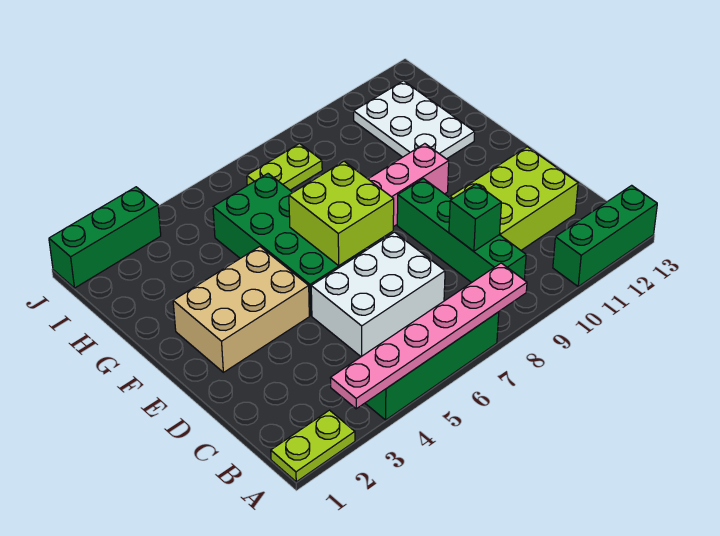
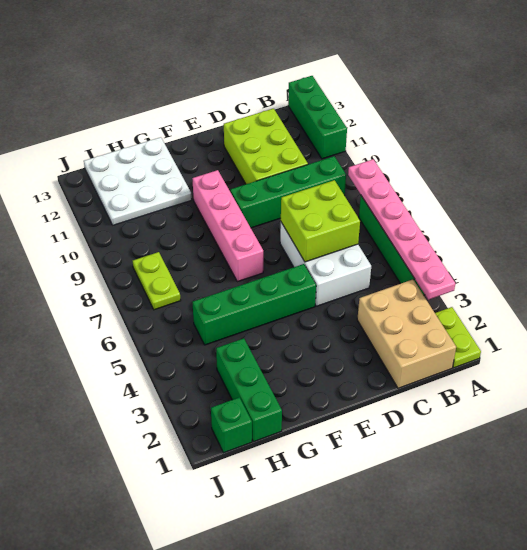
green 1x1 brick [449,184,501,251] -> green 1x1 brick moved to [211,397,252,453]
tan 2x3 brick [173,247,309,372] -> tan 2x3 brick moved to [357,280,456,388]
green 2x4 brick [213,174,366,316] -> green 1x4 brick [192,264,316,345]
lime 2x2 brick [289,161,394,265] -> lime 2x2 brick moved to [281,180,360,262]
white 2x3 plate [354,81,475,159] -> white 3x3 plate [84,137,192,225]
green 1x3 brick [49,187,161,288] -> green 1x3 brick moved to [216,338,282,442]

